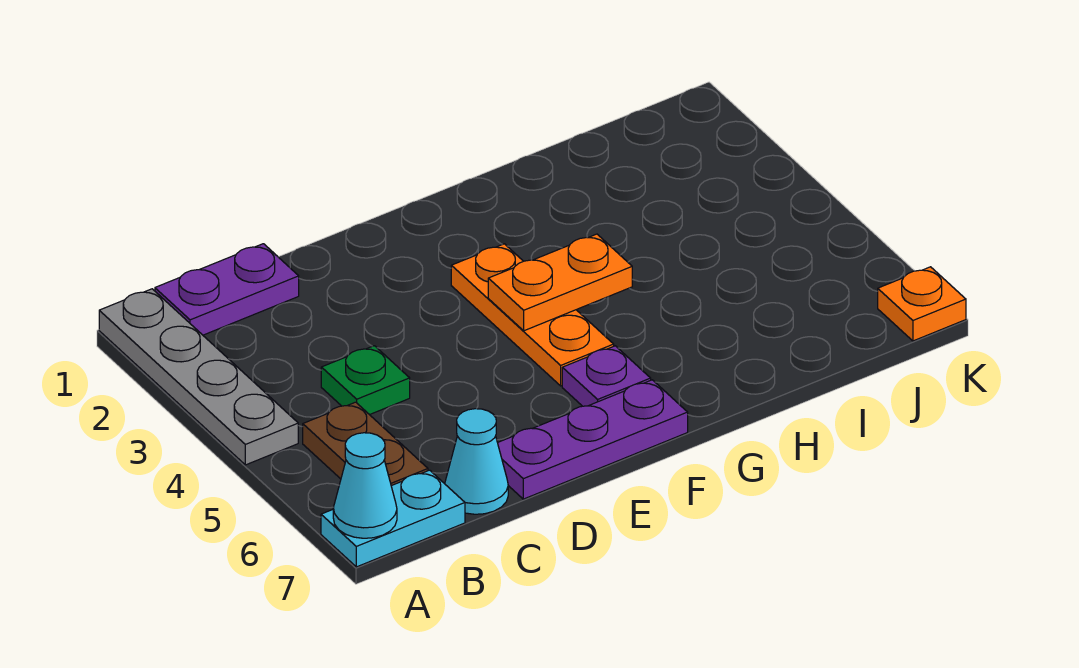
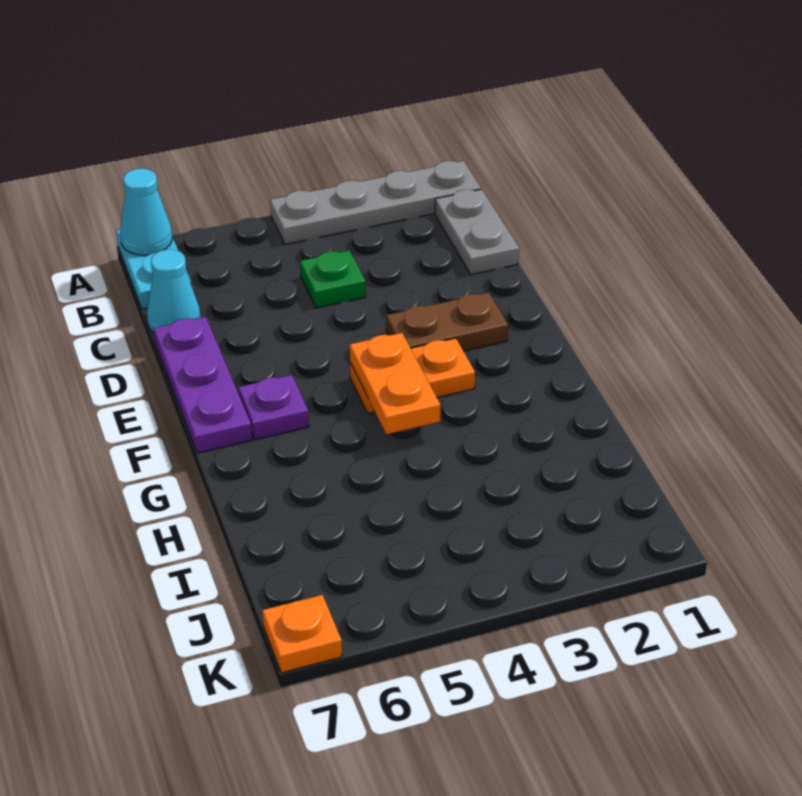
purple 1x2 plate [155,244,299,335] -> grey 1x2 plate [435,189,519,274]
brown 1x2 plate [303,402,428,486] -> brown 1x2 plate moved to [386,293,508,351]
orange 1x3 plate [451,244,614,386] -> orange 1x2 plate [350,338,475,413]

